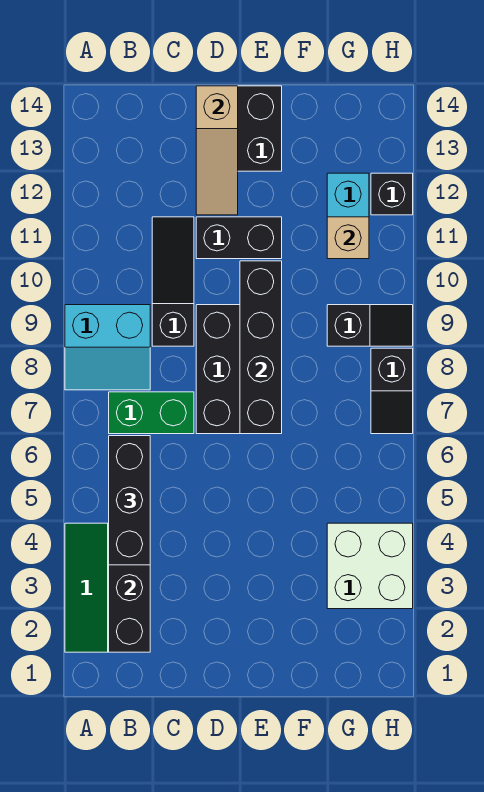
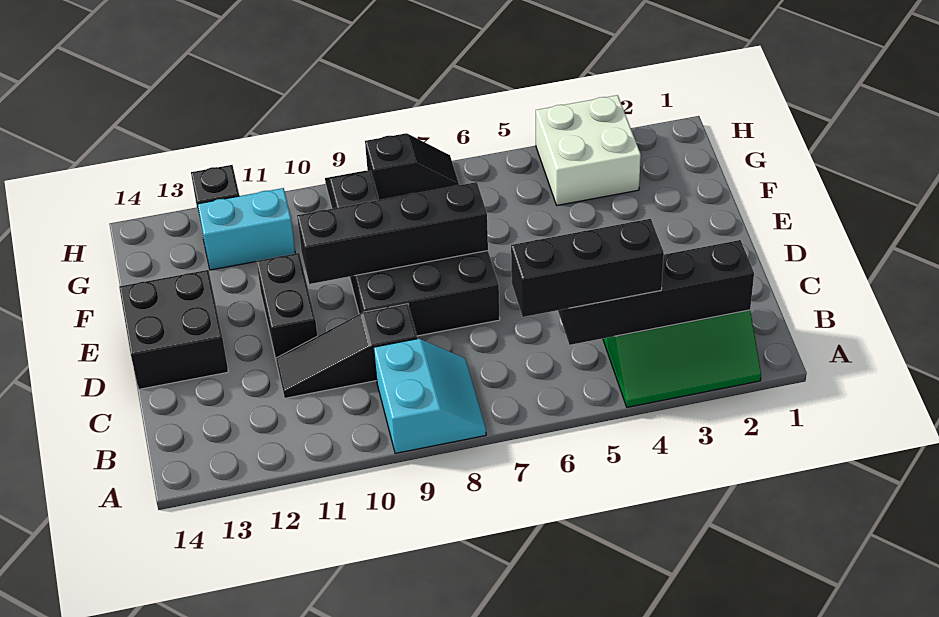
green 1x2 brick [109,392,194,434] -> none
tan 1x3 slope [196,86,238,215] -> none
tan 1x1 brick [327,217,369,259] -> none

